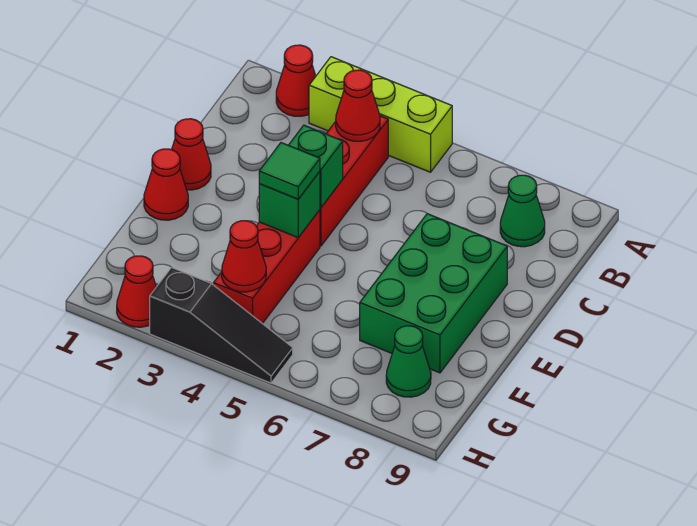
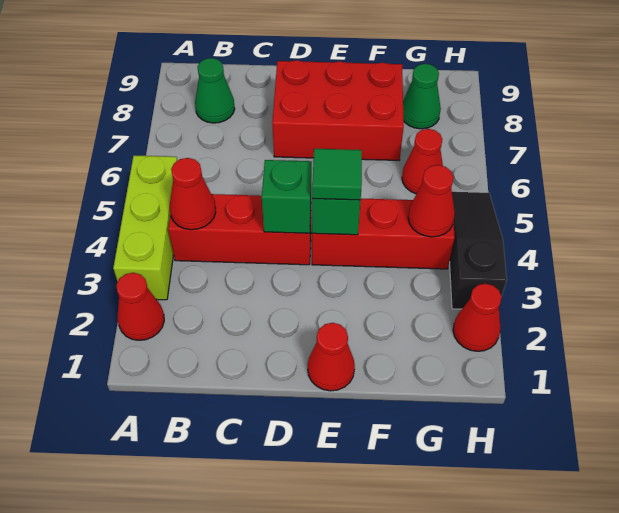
red 1x1 cone [172,119,211,190] -> red 1x1 cone moved to [402,129,443,194]
green 2x3 brick [360,214,507,373] -> red 2x3 brick [272,60,404,160]

